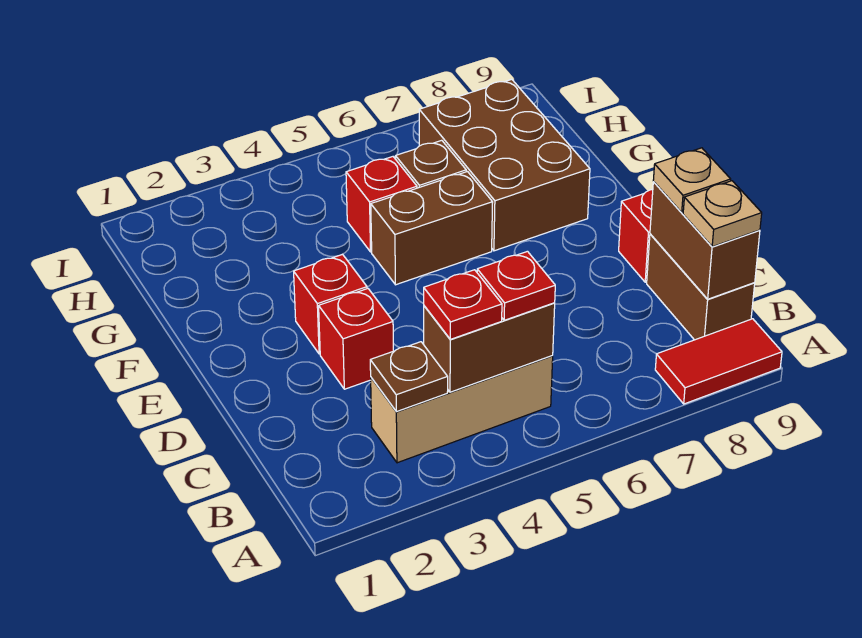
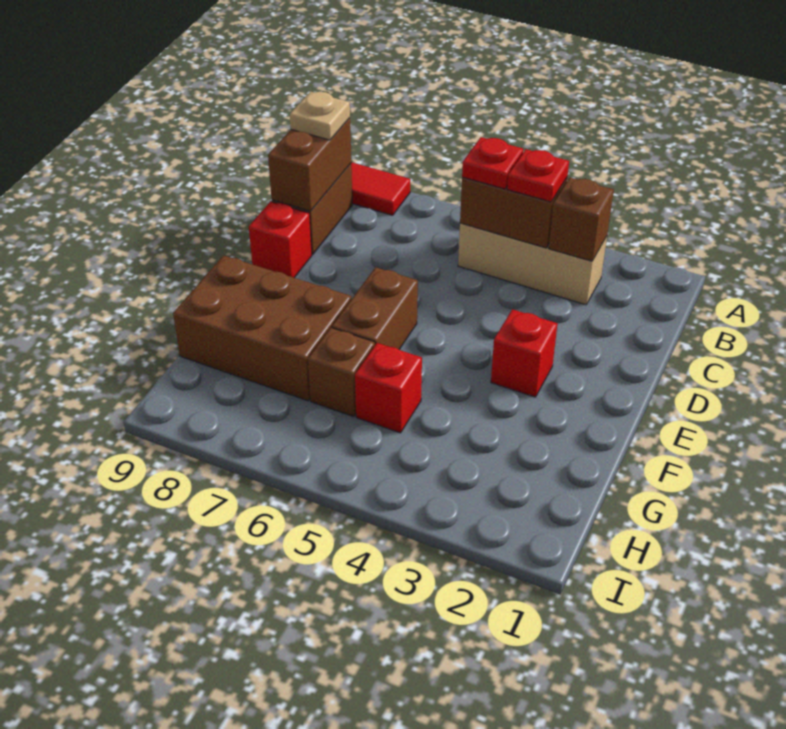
brown 1x1 plate [370,342,448,412] -> brown 1x1 brick [549,178,614,261]
tan 1x1 plate [653,148,731,213] -> none
red 1x1 brick [319,289,393,389] -> none
brown 1x2 brick [371,172,493,285] -> brown 1x2 brick turned to [332,267,418,349]
brown 2x3 brick [419,79,590,251] -> brown 2x3 brick turned to [173,255,352,401]

